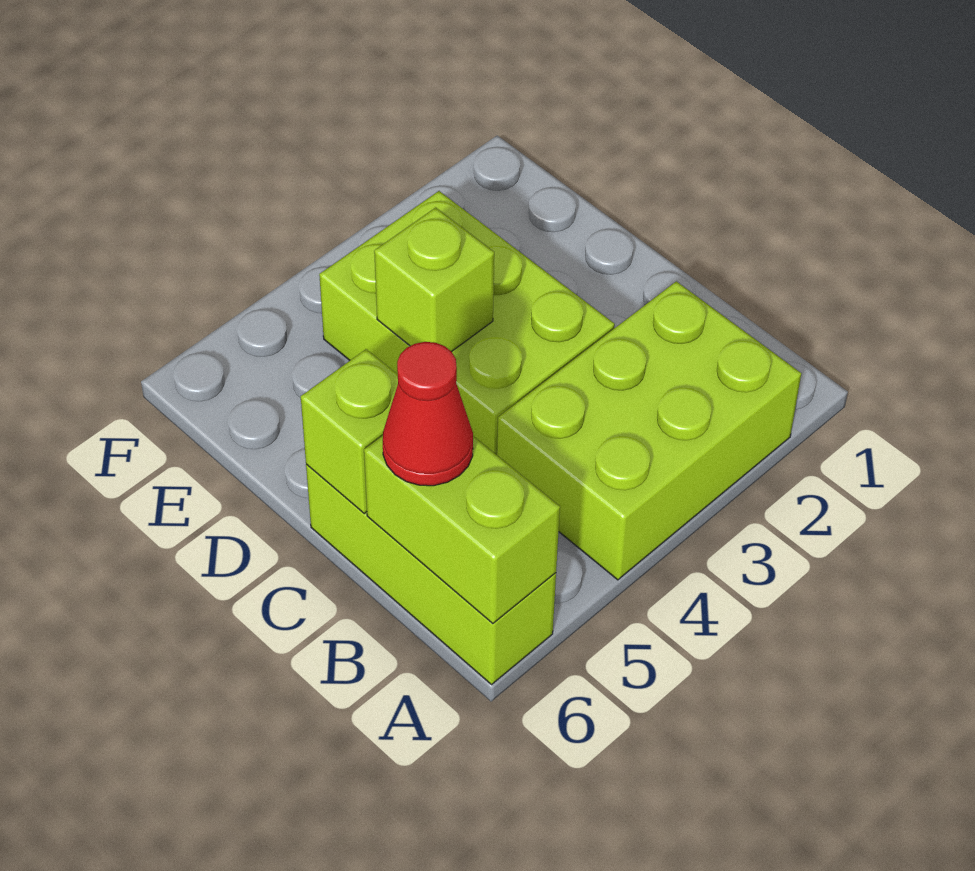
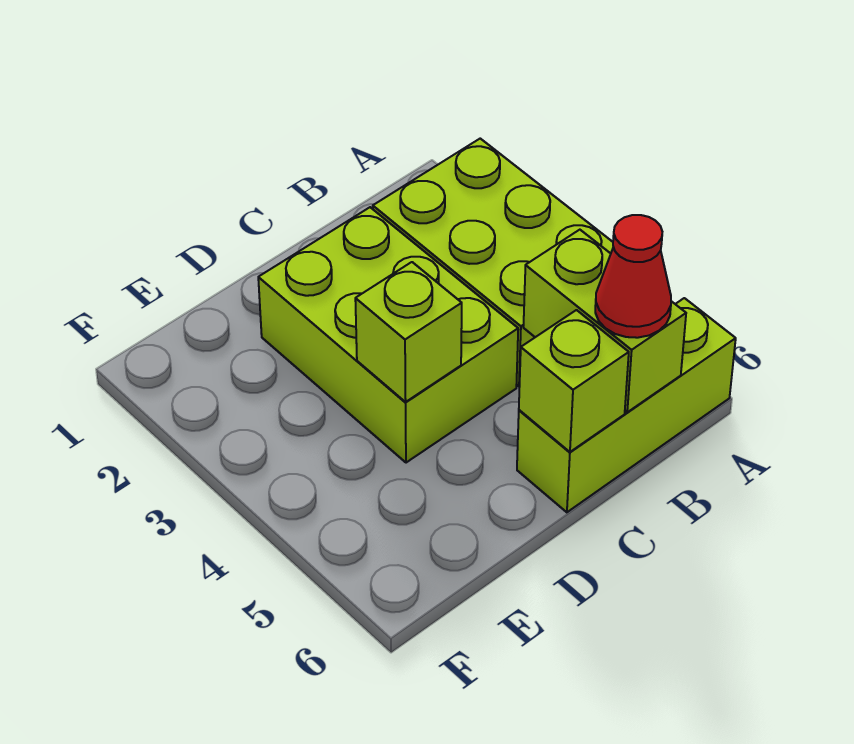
lime 1x2 brick [364,436,560,624] -> lime 1x2 brick turned to [523,230,686,412]
lime 2x3 brick [319,191,615,455] -> lime 2x3 brick turned to [258,207,518,463]

